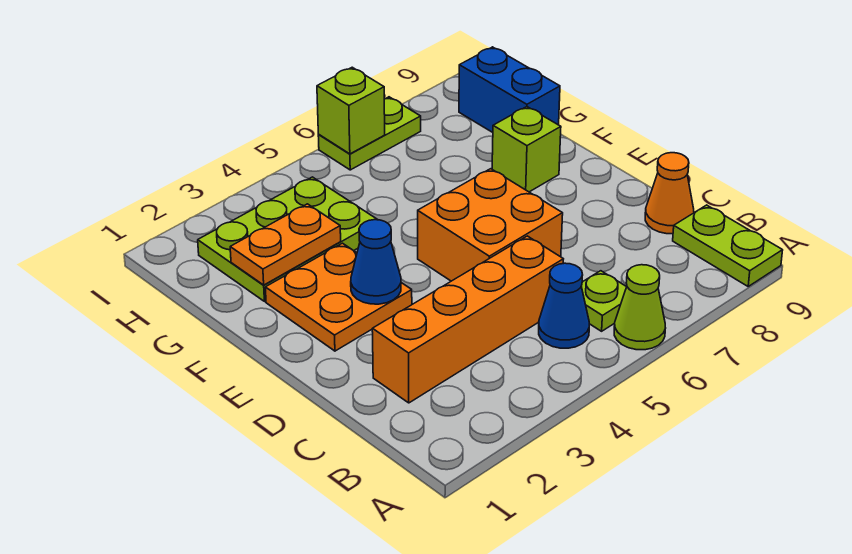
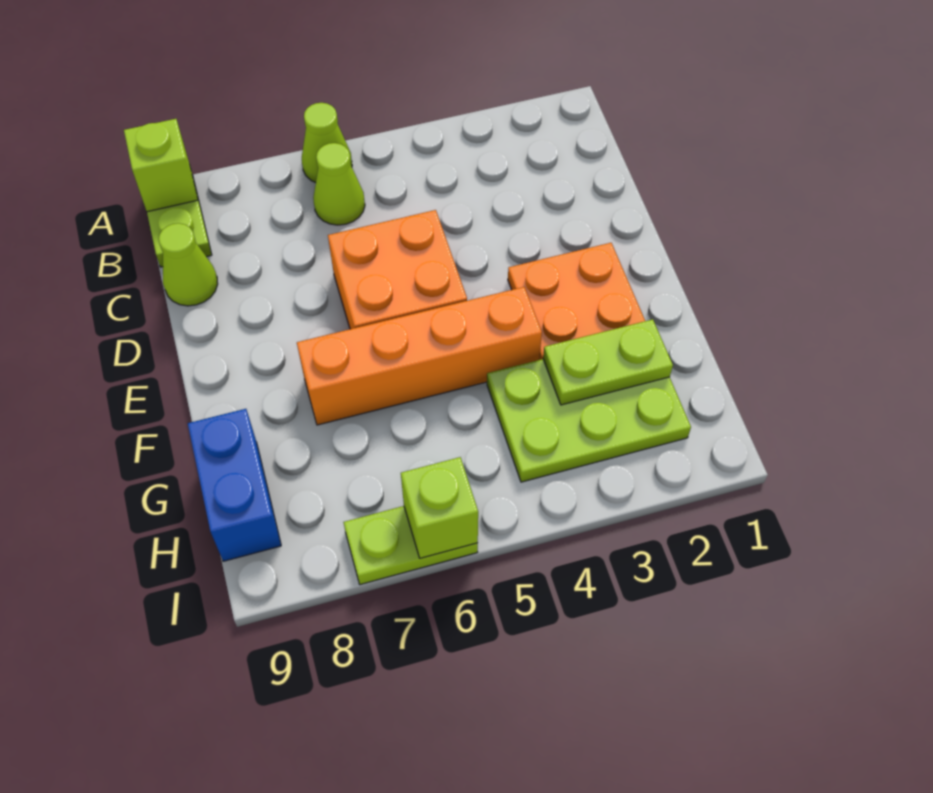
blue 1x1 cone [539,263,589,348] -> none
lime 1x1 plate [581,271,626,331] -> lime 1x1 cone [313,143,365,225]
orange 1x4 brick [372,236,563,403] -> orange 1x4 brick moved to [297,287,542,425]
orange 1x1 cone [645,153,694,234] -> lime 1x1 cone [159,223,218,306]
blue 1x1 cone [351,220,401,304] -> none
lime 1x1 brick [492,107,561,192] -> lime 1x1 brick moved to [124,119,198,212]
orange 1x2 plate [230,204,341,285] -> lime 1x2 plate [543,319,673,405]

